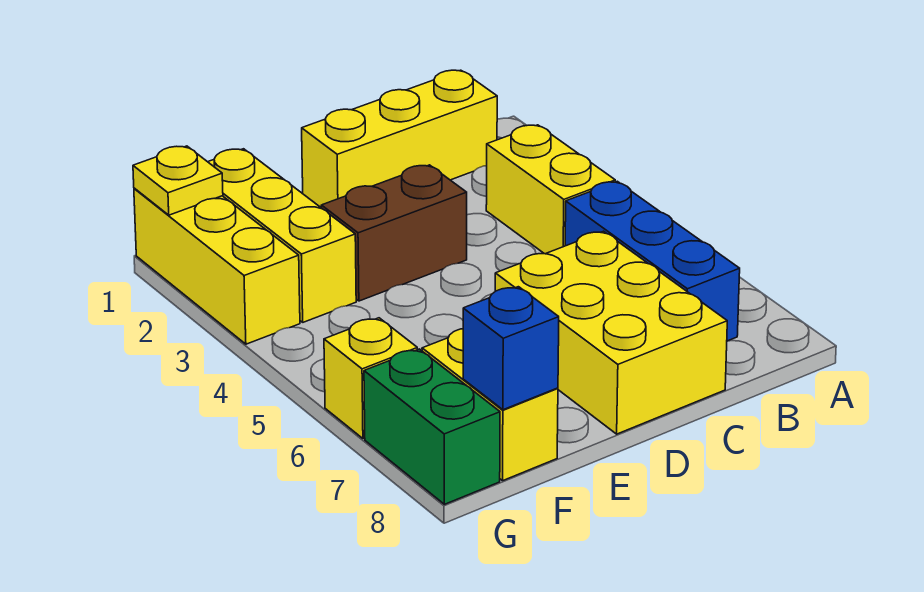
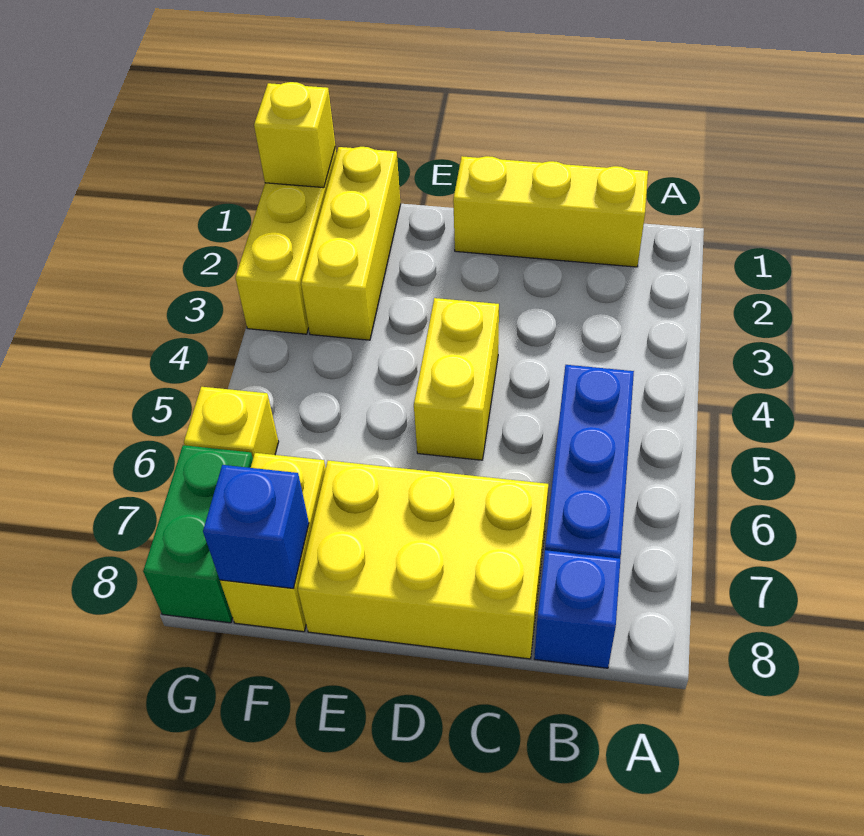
yellow 1x2 brick [486,125,615,254] -> yellow 1x2 brick moved to [414,298,499,460]
none -> blue 1x1 brick [534,550,620,668]
yellow 2x3 brick [495,231,727,434] -> yellow 2x3 brick turned to [298,461,548,659]
brown 1x2 brick [321,165,467,301] -> none
yellow 1x1 plate [133,146,223,215] -> yellow 1x1 brick [254,82,335,188]

